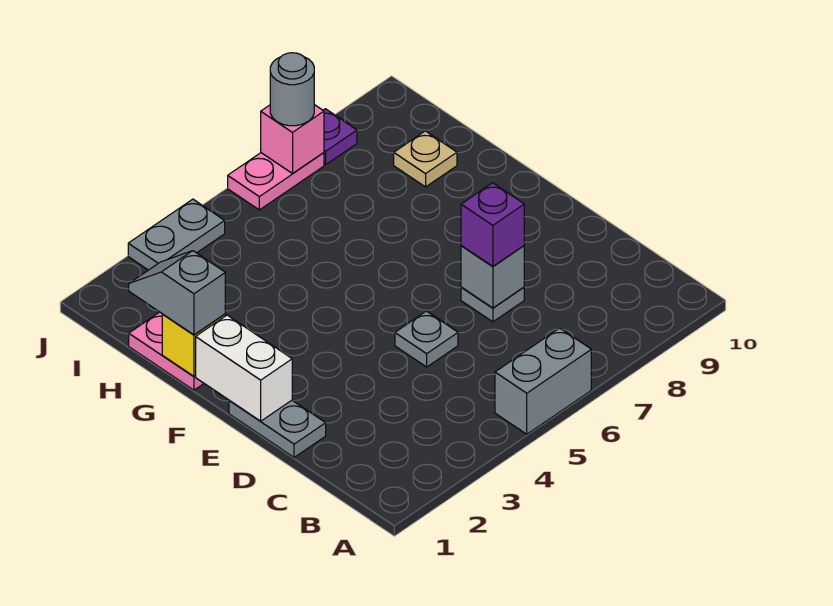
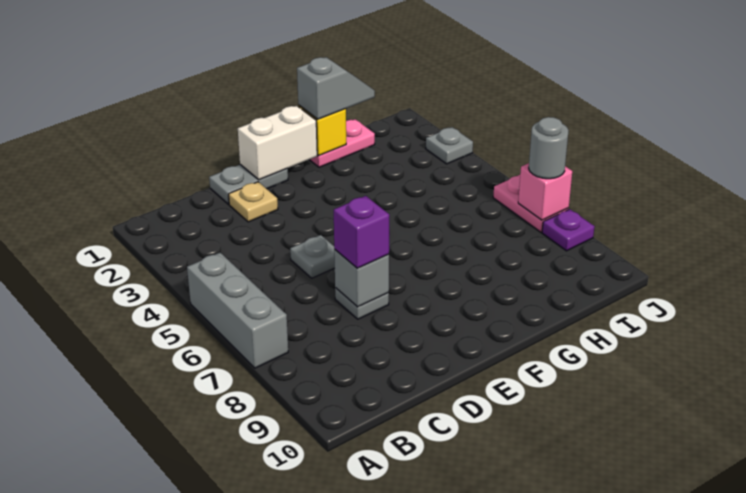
grey 1x2 brick [495,328,591,434] -> grey 1x3 brick [187,253,288,368]
tan 1x1 plate [394,131,457,187] -> tan 1x1 plate moved to [229,182,278,222]
grey 1x2 plate [128,199,225,270] -> grey 1x1 plate [426,127,473,164]

